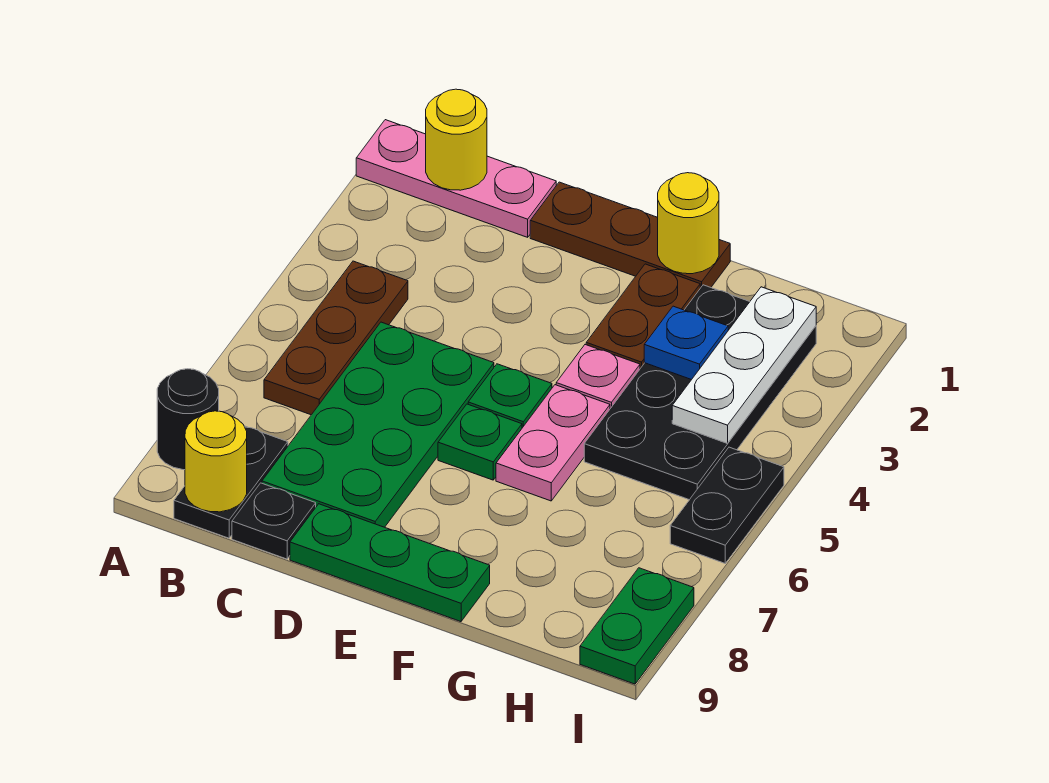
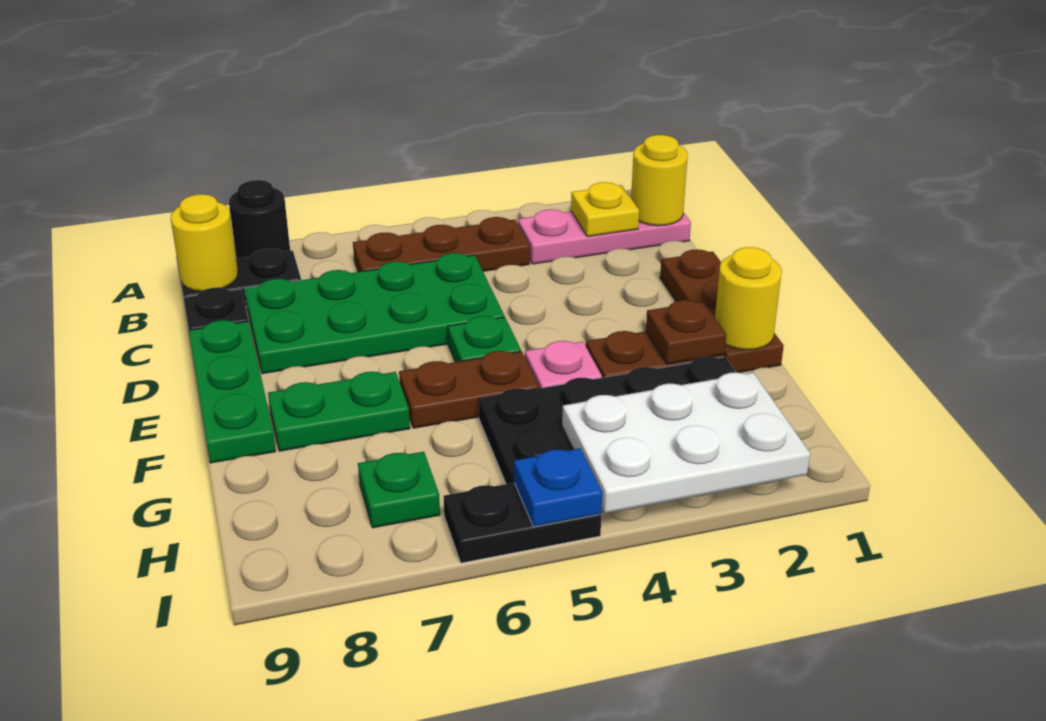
pink 1x3 plate [356,120,556,237] -> pink 1x3 plate turned to [518,209,691,264]
none -> yellow 1x1 plate [571,182,639,237]
green 1x1 plate [438,404,522,480] -> green 1x1 plate moved to [358,452,440,528]
none -> brown 1x1 plate [646,300,726,364]
pink 1x2 plate [496,385,610,501] -> brown 1x2 plate [399,351,539,428]
blue 1x1 plate [644,306,728,380] -> blue 1x1 plate moved to [514,448,602,527]
white 1x3 plate [672,287,816,443] -> white 2x3 plate [562,372,810,513]
green 1x2 plate [580,568,694,684] -> green 1x2 plate moved to [268,372,410,451]

